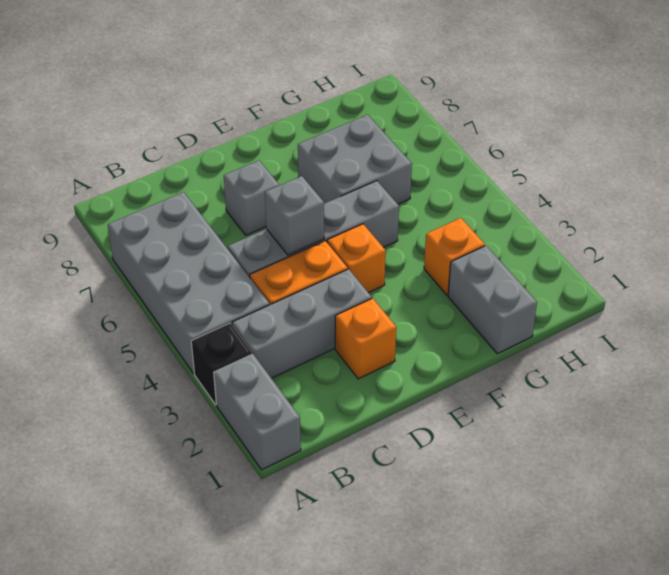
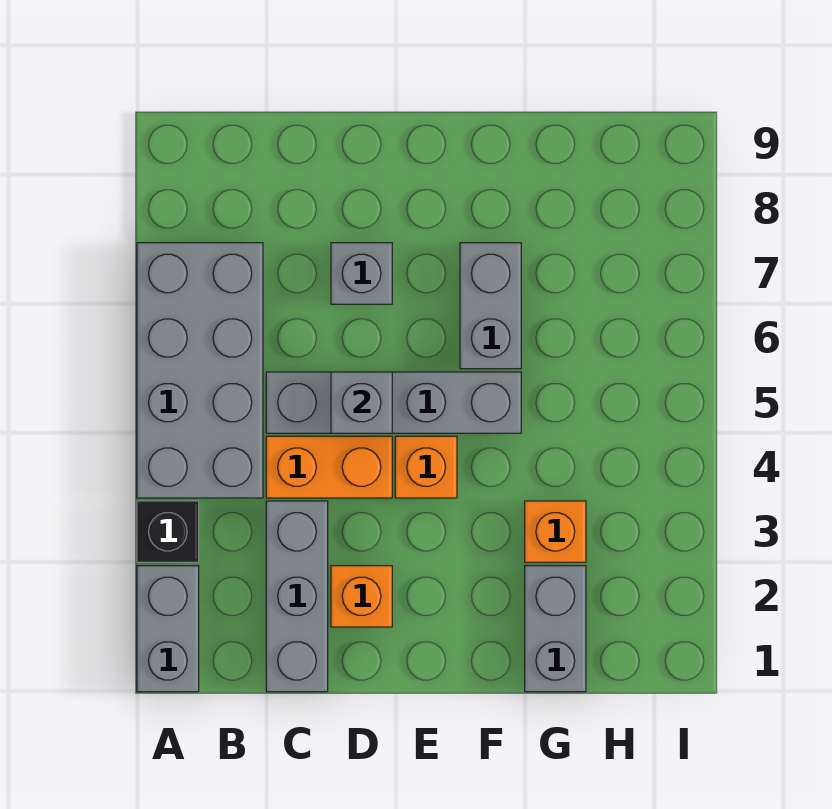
grey 1x3 brick [232,269,372,378] -> grey 1x3 brick turned to [266,501,328,692]
grey 2x2 brick [298,115,412,204] -> grey 1x2 brick [460,243,521,369]

